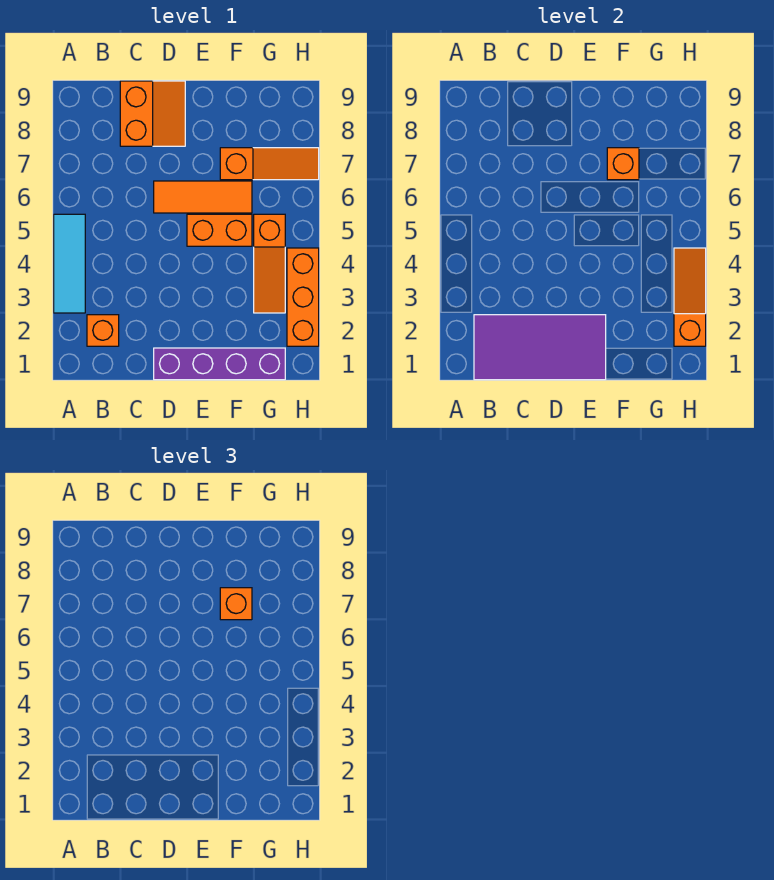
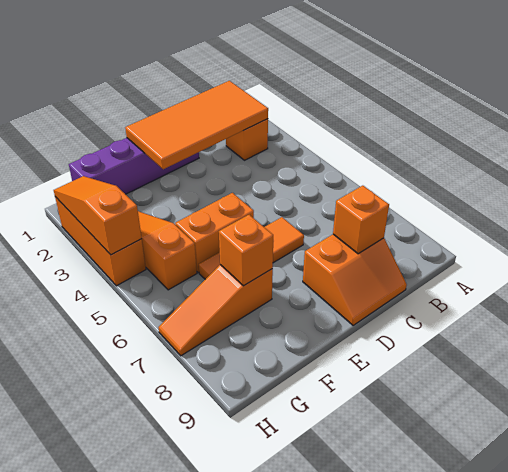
cyan 1x3 tile [54,214,85,313] -> none
purple 2x4 tile [474,315,606,380] -> orange 2x4 tile [125,81,268,169]
orange 2x2 slope [120,81,185,146] -> orange 2x2 slope turned to [303,234,407,325]
orange 1x1 brick [220,588,252,620] -> orange 1x1 brick moved to [333,186,389,254]
orange 1x3 slope [674,248,706,346] -> orange 1x3 slope turned to [54,176,142,255]

